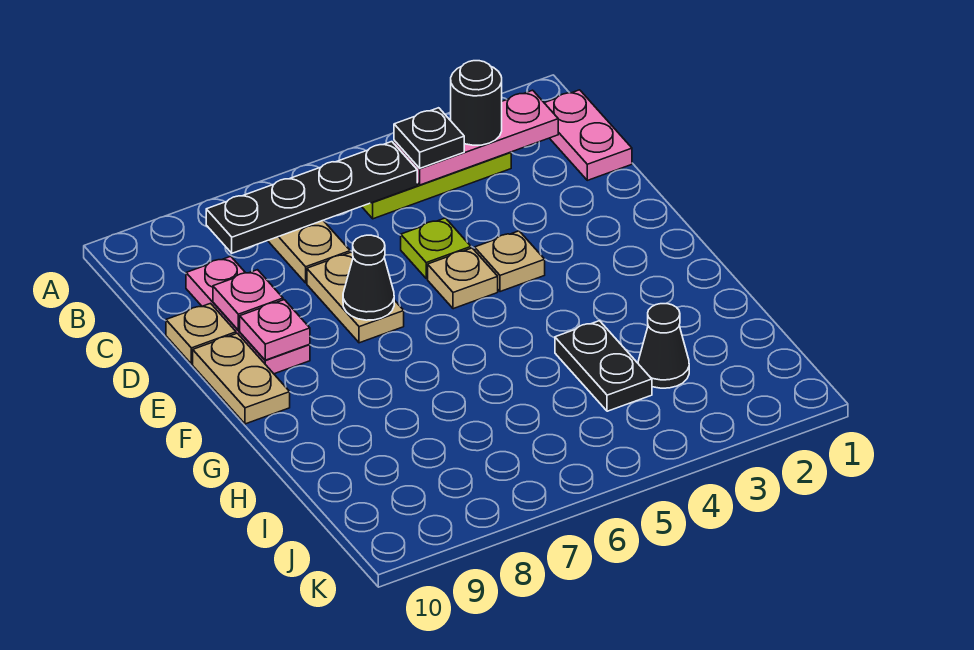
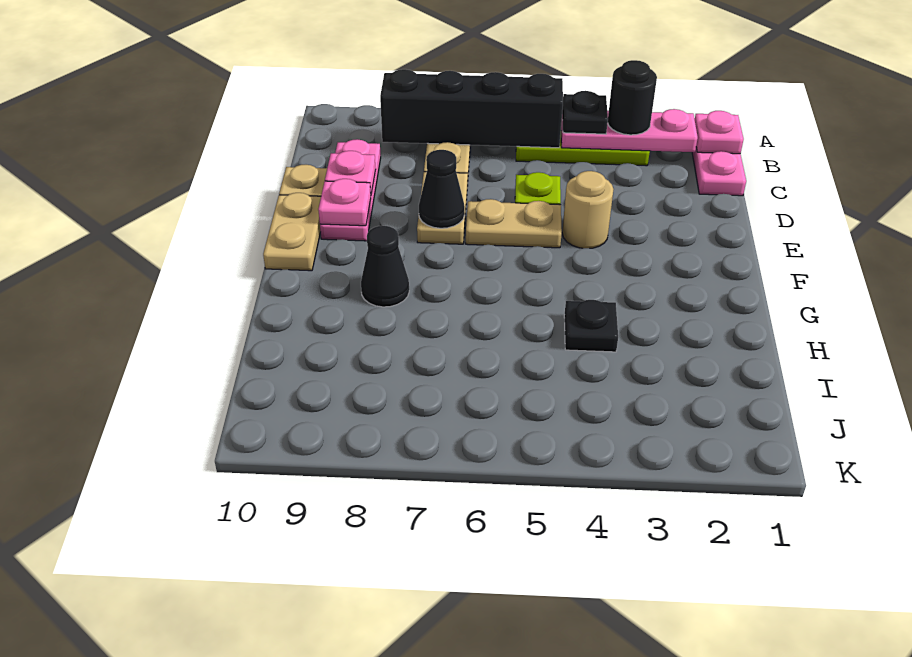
none -> pink 1x1 plate [694,111,744,154]
black 1x4 plate [206,142,417,253] -> black 1x4 brick [380,69,563,148]
tan 1x1 plate [475,231,545,292] -> tan 1x1 round brick [562,171,613,248]
tan 1x1 plate [428,248,498,309] -> tan 1x2 plate [466,199,562,248]
black 1x2 plate [555,321,652,411] -> black 1x1 plate [564,300,618,352]
black 1x1 cone [638,304,689,388] -> black 1x1 cone moved to [361,226,409,307]

